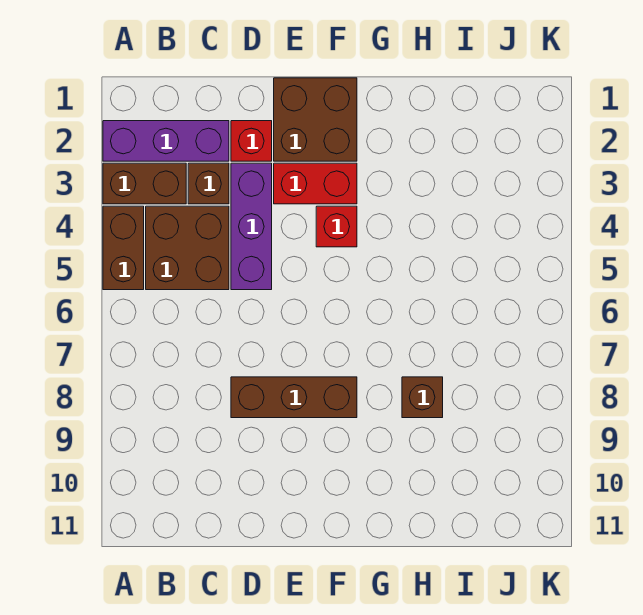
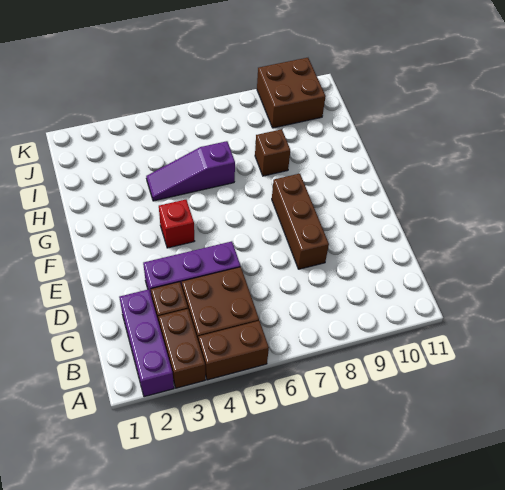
red 1x1 brick [231,121,272,161] -> none
brown 2x2 brick [274,78,357,161] -> brown 2x2 brick moved to [257,58,326,128]
red 1x2 brick [274,163,357,204] -> none
none -> purple 1x3 slope [146,141,235,201]

